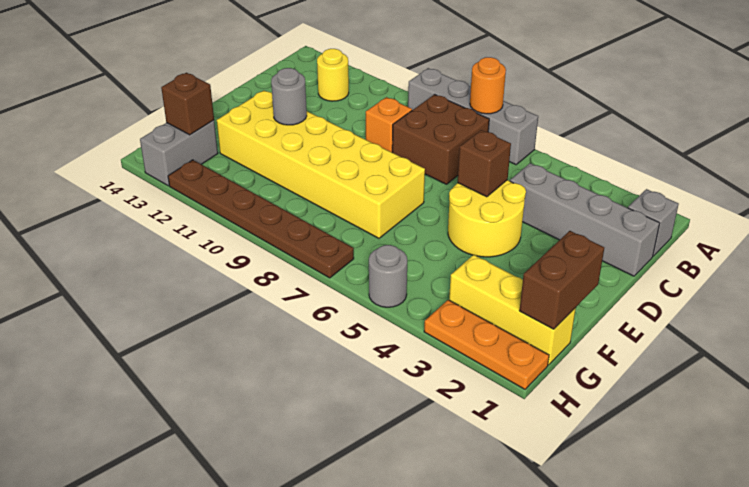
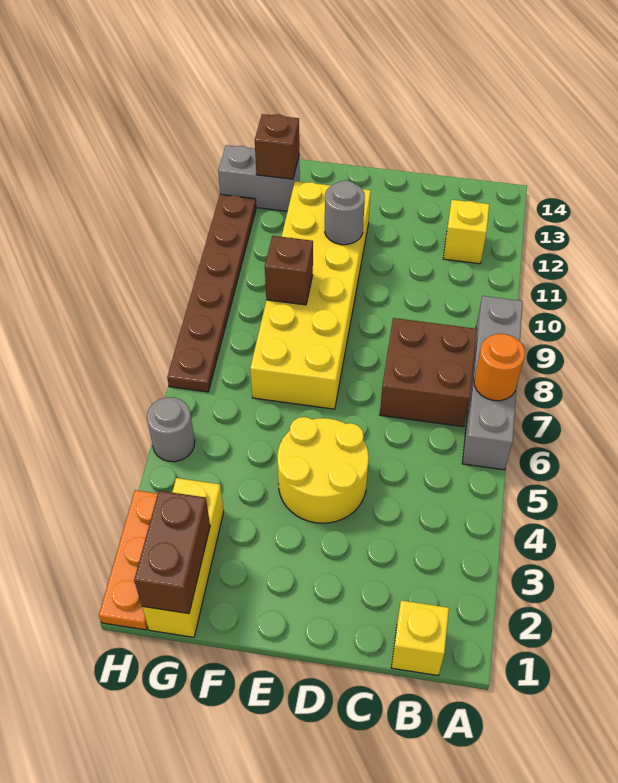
grey 1x1 brick [628,189,679,256] -> yellow 1x1 brick [391,600,449,675]
yellow 1x1 round brick [317,49,349,101] -> yellow 1x1 brick [443,200,489,264]
grey 1x4 brick [510,163,660,276] -> none
orange 1x1 brick [366,97,412,152] -> none
brown 1x1 brick [458,130,511,197] -> brown 1x1 brick moved to [265,236,313,305]
brown 1x2 brick [519,231,604,329] -> brown 1x2 brick turned to [134,491,210,614]

